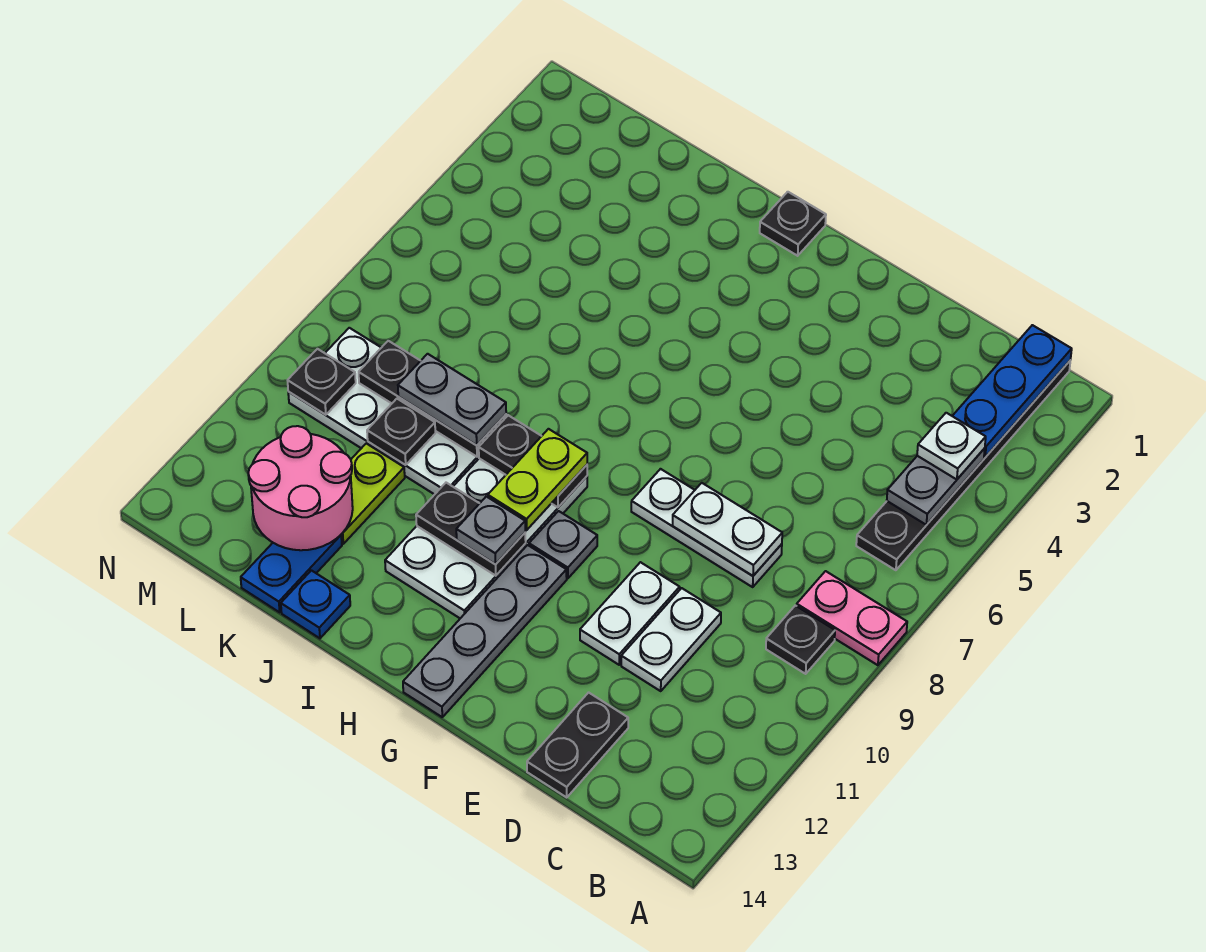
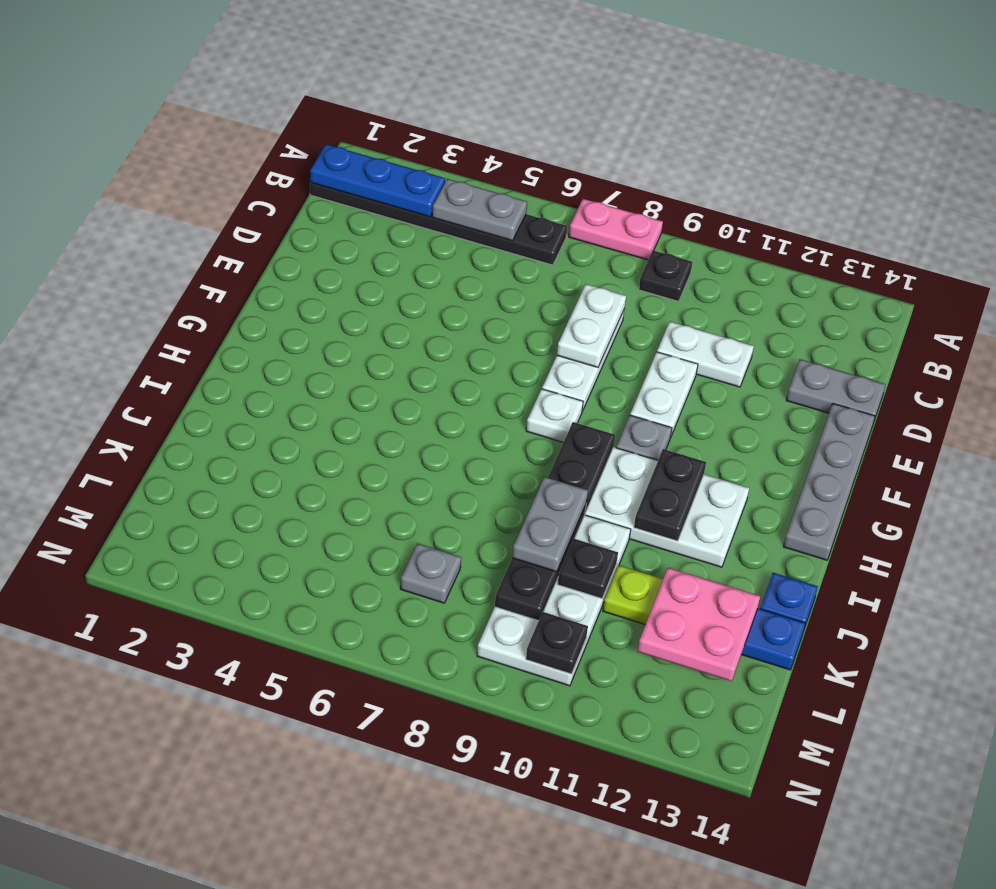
pink 1x2 plate [797,571,907,665] -> pink 1x2 plate turned to [569,199,663,260]
white 1x1 plate [917,413,986,480] -> white 1x1 plate moved to [526,389,583,442]
black 1x2 plate [527,692,628,797] -> grey 1x2 plate [786,359,886,420]
white 1x2 plate [580,562,680,665] -> white 1x2 plate turned to [630,352,698,438]
grey 1x4 plate [403,545,567,717] -> grey 1x4 plate turned to [783,404,875,560]
black 1x1 plate [760,192,826,256] -> none
lime 1x2 plate [488,429,587,530] -> none
grey 1x1 plate [456,496,525,564] -> grey 1x1 plate moved to [400,544,461,603]
pink 2x2 round brick [248,426,353,550] -> pink 2x2 plate [637,568,760,681]

